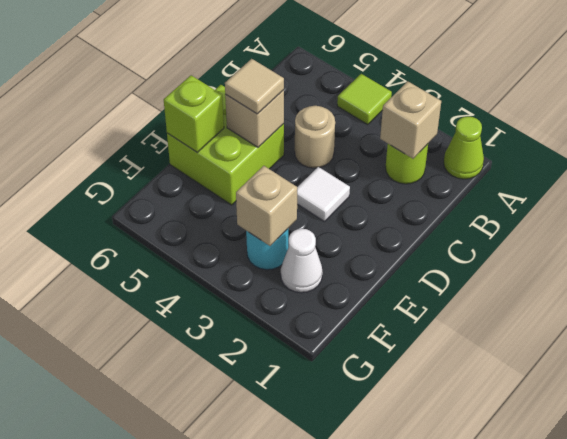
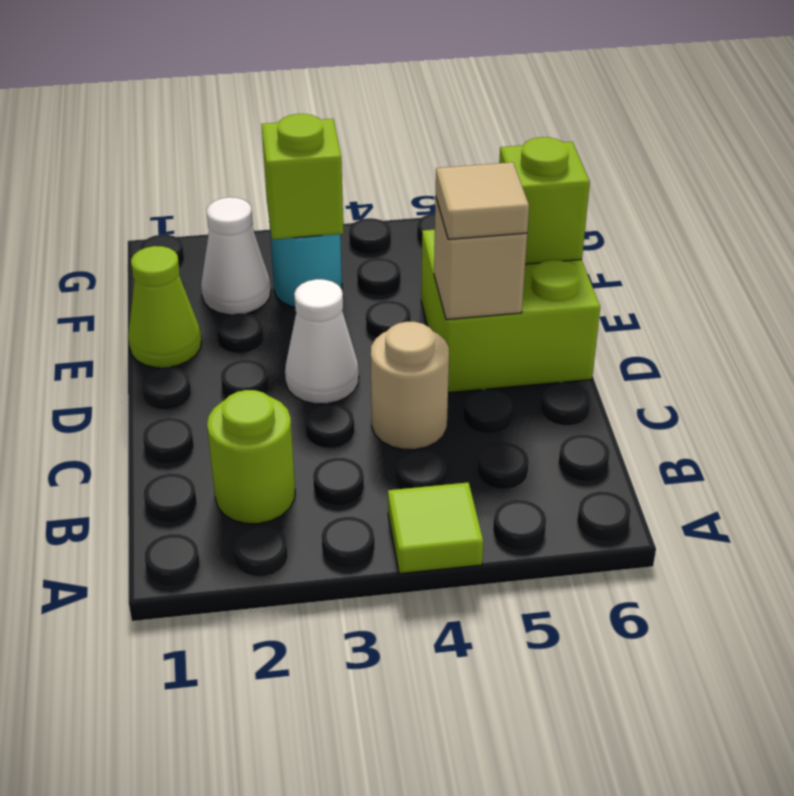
lime 1x1 cone [444,116,484,179] -> lime 1x1 cone moved to [128,246,202,368]
tan 1x1 brick [380,81,441,159] -> none
white 1x1 tile [297,167,350,221] -> white 1x1 cone [285,279,359,404]
tan 1x1 brick [236,166,297,246] -> lime 1x1 brick [262,114,344,240]

